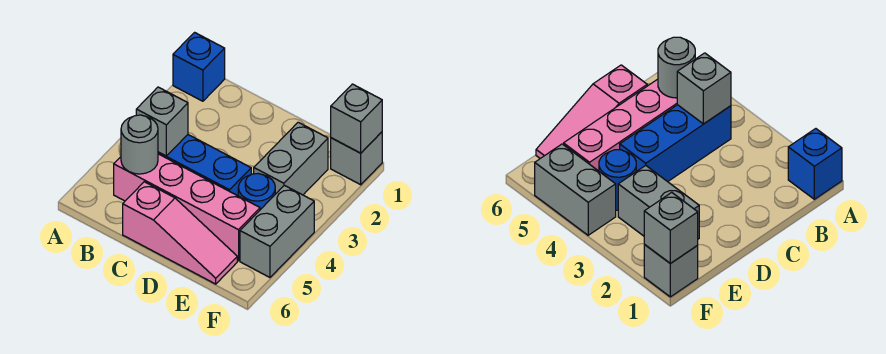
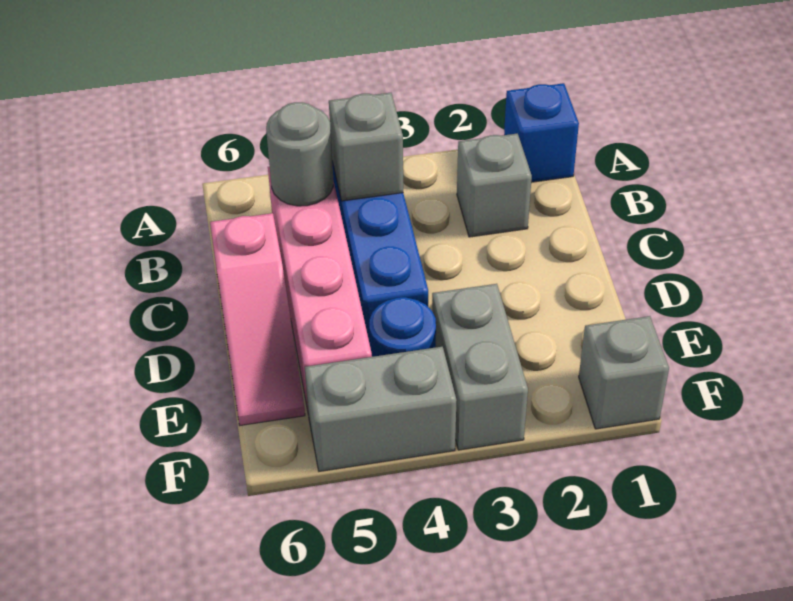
grey 1x2 brick [254,122,328,195] -> grey 1x2 brick turned to [432,284,528,450]
grey 1x1 brick [331,84,382,153] -> grey 1x1 brick moved to [457,134,532,237]

